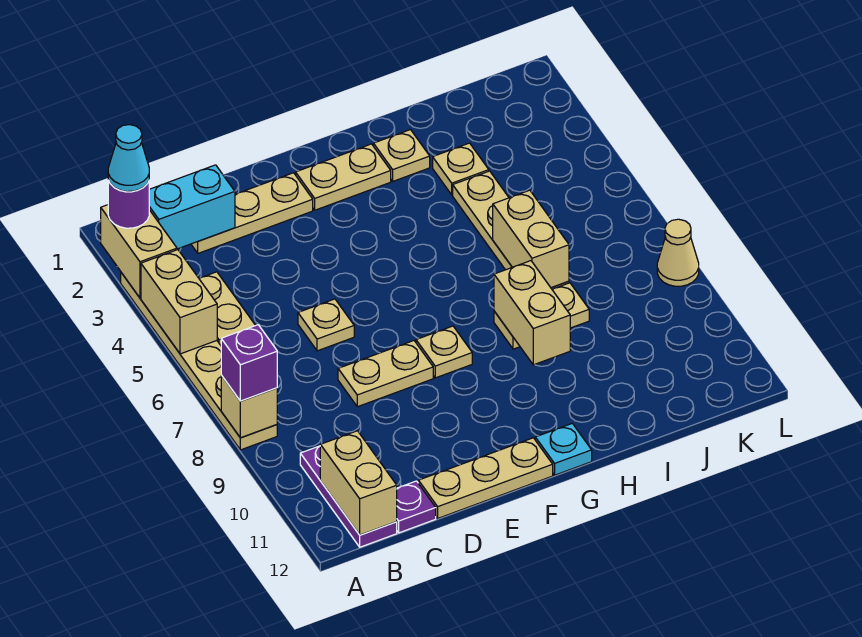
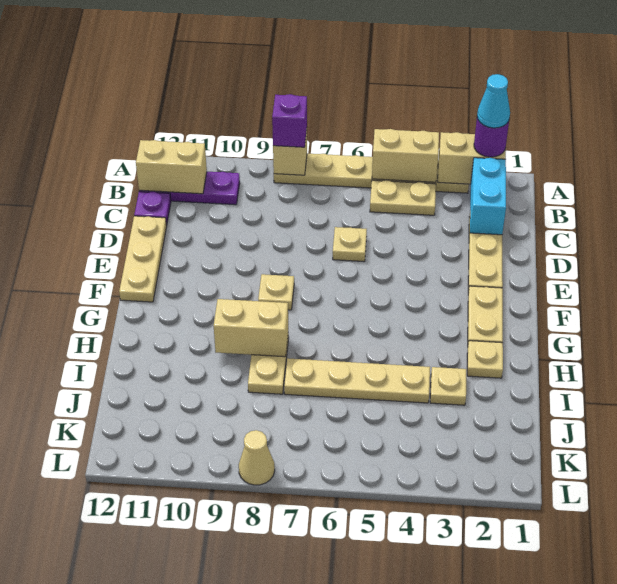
tan 1x2 plate [338,341,433,407] -> none
cyan 1x1 plate [535,423,592,475] -> none
tan 1x2 brick [493,190,569,288] -> none

